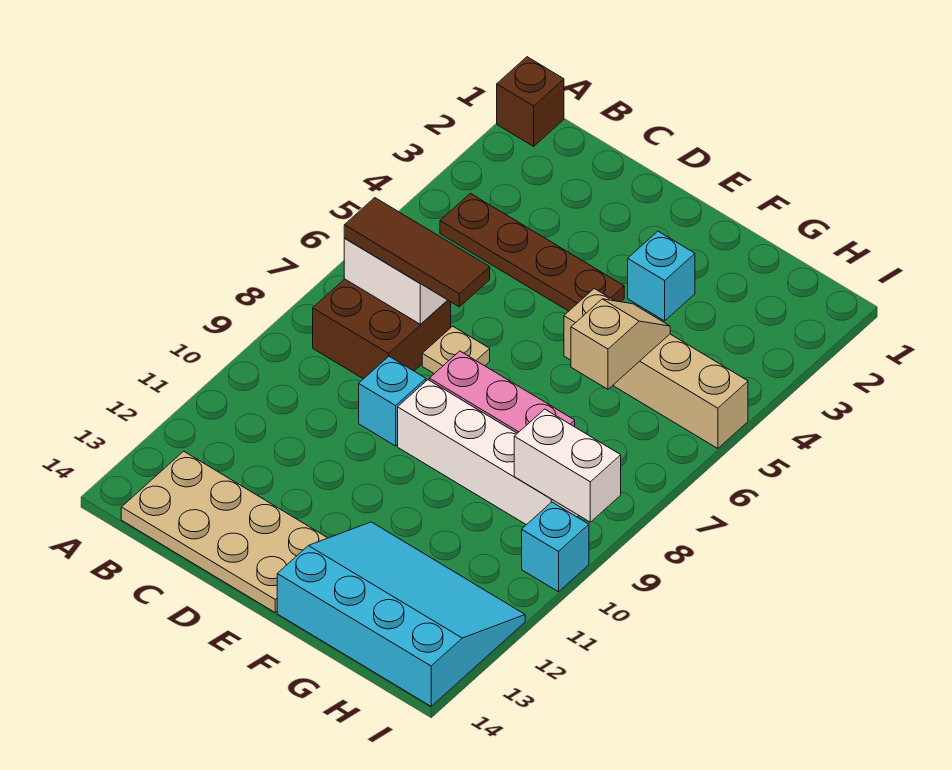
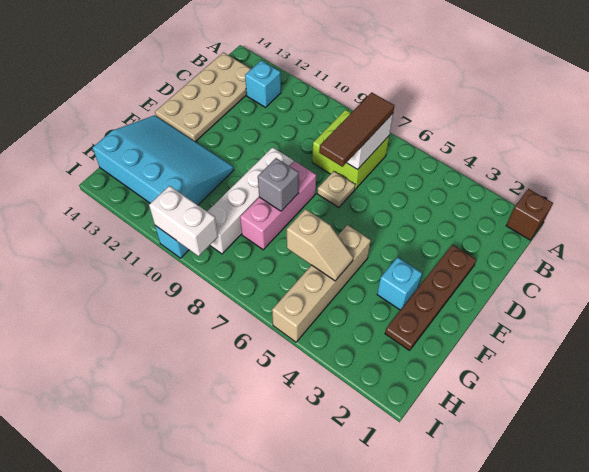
brown 1x4 plate [440,193,624,311] -> brown 1x4 plate moved to [385,245,476,350]
brown 2x2 brick [313,279,451,379] -> lime 2x2 brick [312,110,389,189]
cyan 1x1 brick [359,356,426,446] -> cyan 1x1 brick moved to [245,61,281,107]
none -> grey 1x1 brick [258,158,299,211]
cyan 3x4 slope [277,522,525,706] -> cyan 3x4 slope turned to [93,115,234,205]
white 1x2 brick [514,409,621,522] -> white 1x2 brick turned to [149,186,218,256]

